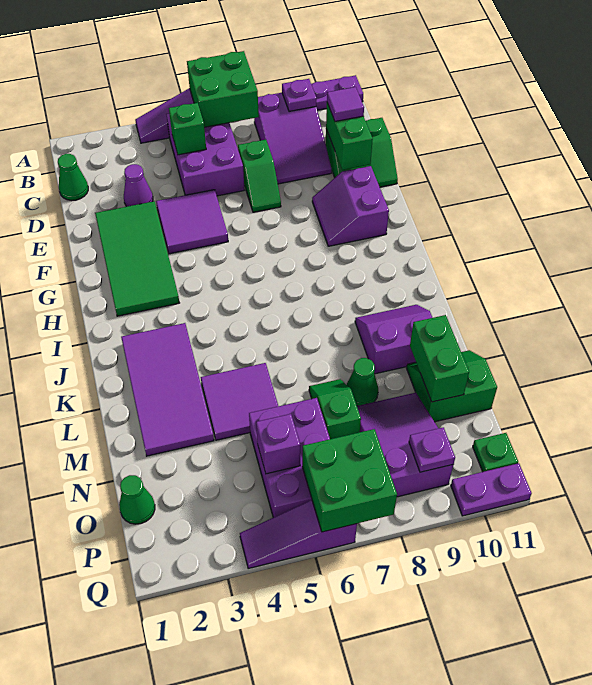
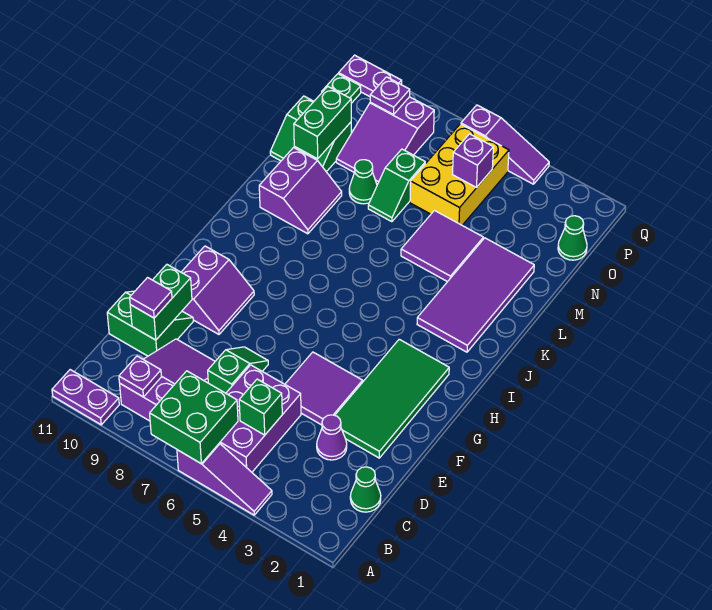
purple 2x2 slope [355,305,432,374] -> purple 2x2 slope turned to [259,148,342,234]
purple 2x3 brick [249,398,330,518] -> yellow 2x3 brick [410,124,509,225]
green 2x2 brick [302,429,397,532] -> none

